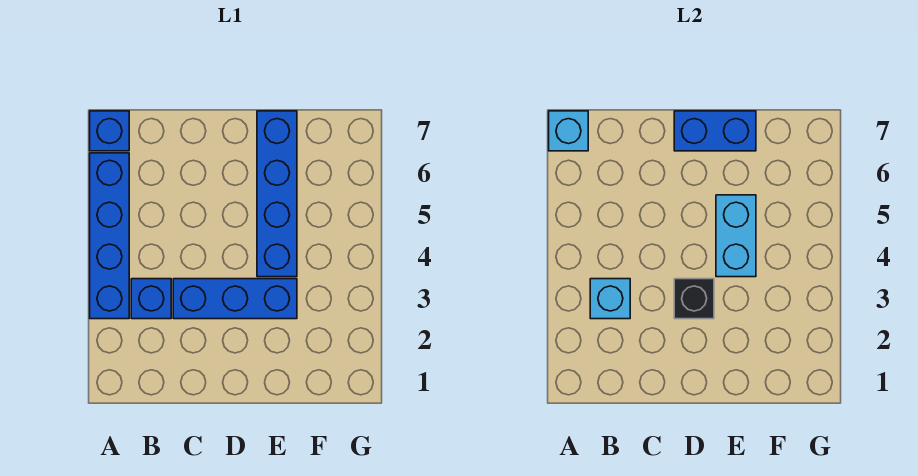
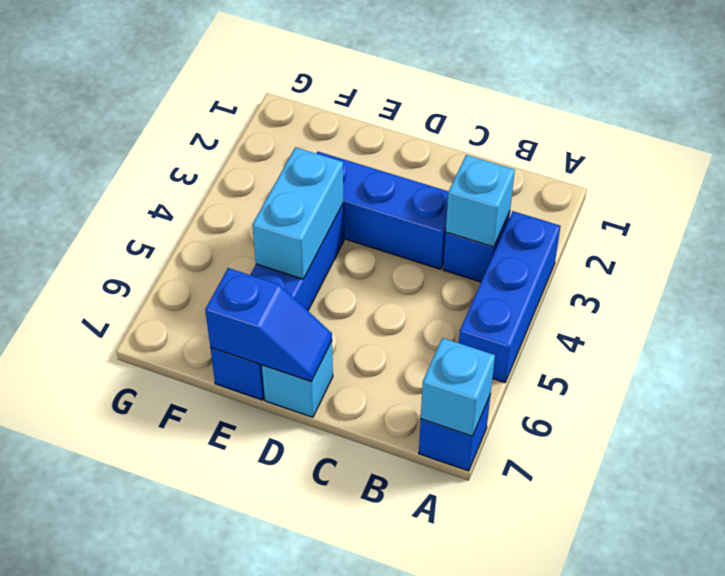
blue 1x4 brick [90,153,129,319] -> blue 1x3 brick [459,211,561,383]
black 1x1 brick [674,279,714,319] -> none
none -> cyan 1x1 brick [262,341,333,417]
blue 1x2 brick [674,111,756,151] -> blue 1x2 slope [205,268,332,382]

